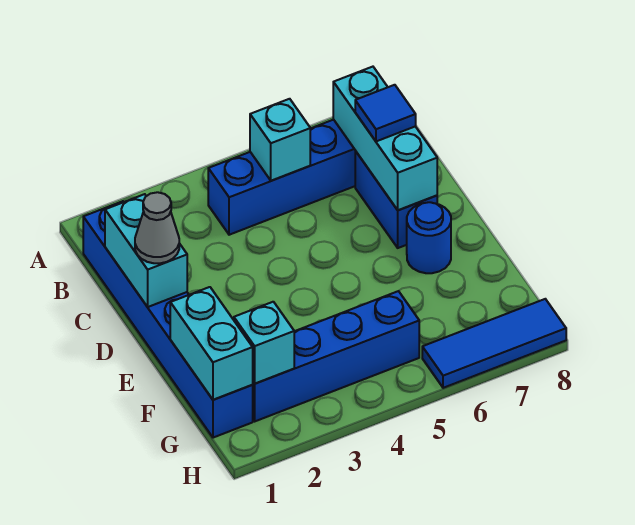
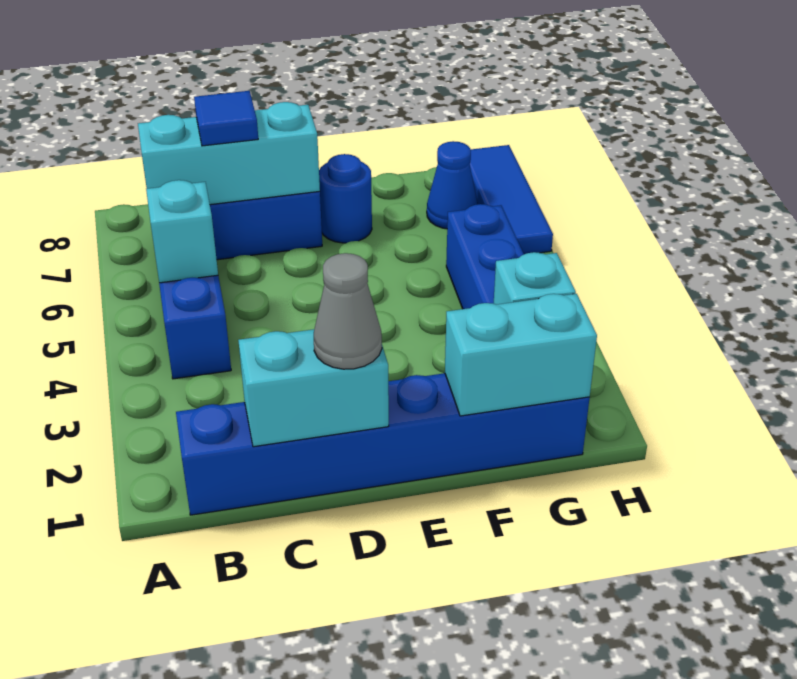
none -> blue 1x1 cone [427,141,478,229]

